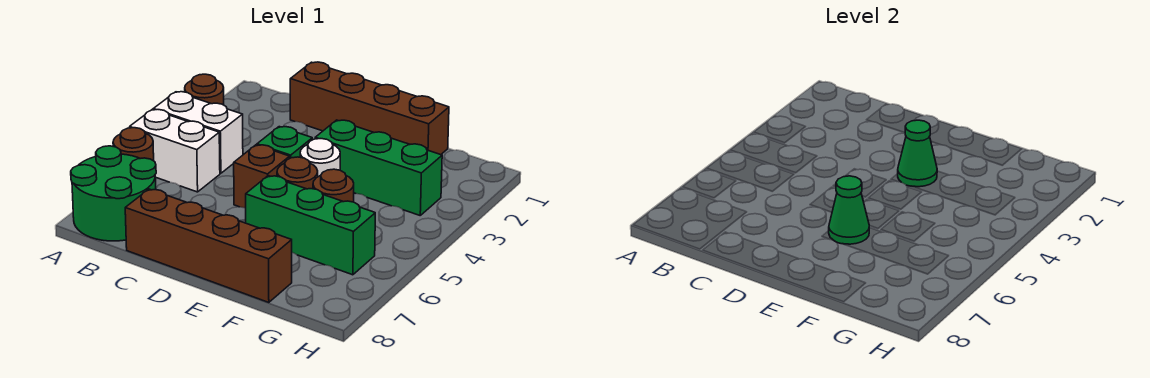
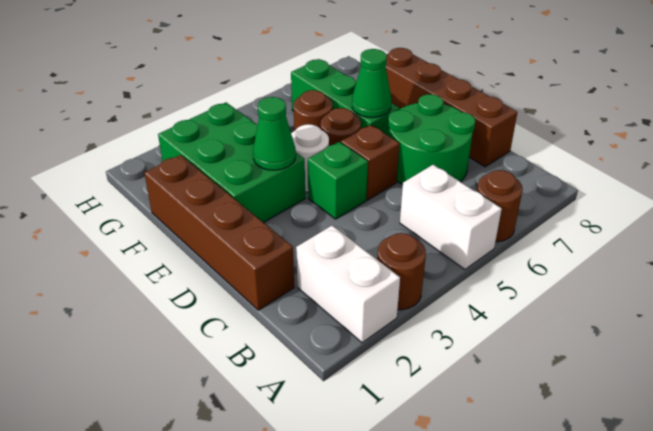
white 1x2 brick [153,92,243,173] -> white 1x2 brick moved to [296,226,400,343]
green 2x2 round brick [71,146,156,241] -> green 2x2 round brick moved to [388,94,475,185]
green 1x3 brick [315,120,442,215] -> green 2x3 brick [158,102,305,223]

